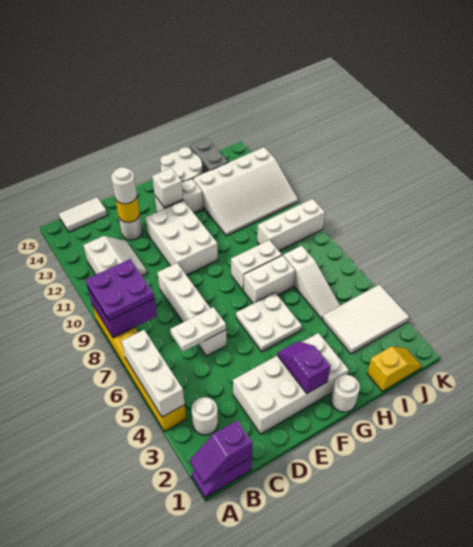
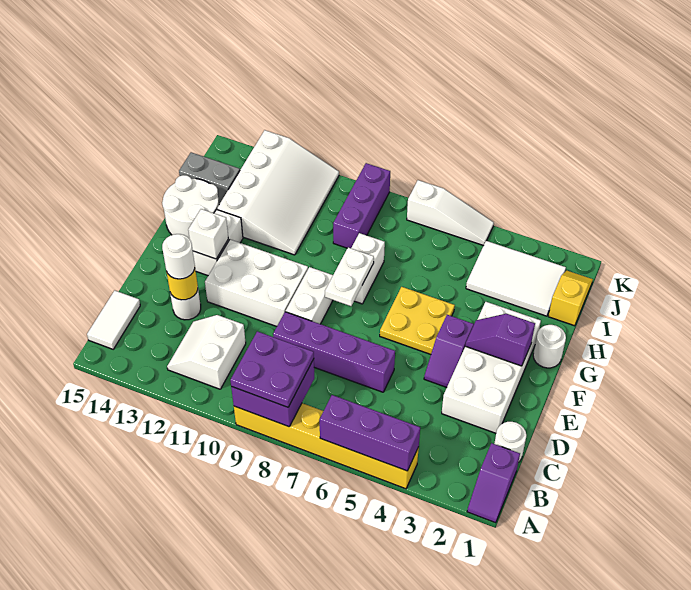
purple 1x2 slope [190,420,253,485] -> purple 1x2 slope moved to [424,315,474,387]
white 1x3 brick [122,330,185,417] -> purple 1x3 brick [319,395,420,471]
white 1x1 round brick [191,397,218,435] -> white 1x1 round brick moved to [494,422,526,462]
white 2x2 slope [83,236,147,276] -> white 2x2 slope turned to [167,315,246,389]
white 1x2 plate [170,307,226,352] -> white 1x2 plate moved to [325,248,374,306]
white 1x4 brick [157,263,226,356] -> purple 1x4 brick [273,312,395,392]
white 2x2 plate [236,293,302,352] -> yellow 2x2 plate [380,287,455,354]
white 1x2 brick [243,255,295,304] -> white 1x2 brick moved to [286,267,333,324]
white 2x3 tile [322,285,409,354] -> white 2x3 tile turned to [466,241,566,316]
white 1x3 slope [283,246,340,319] -> white 1x3 slope moved to [407,180,494,246]
white 1x3 brick [257,199,325,251] -> purple 1x3 brick [333,163,390,248]

